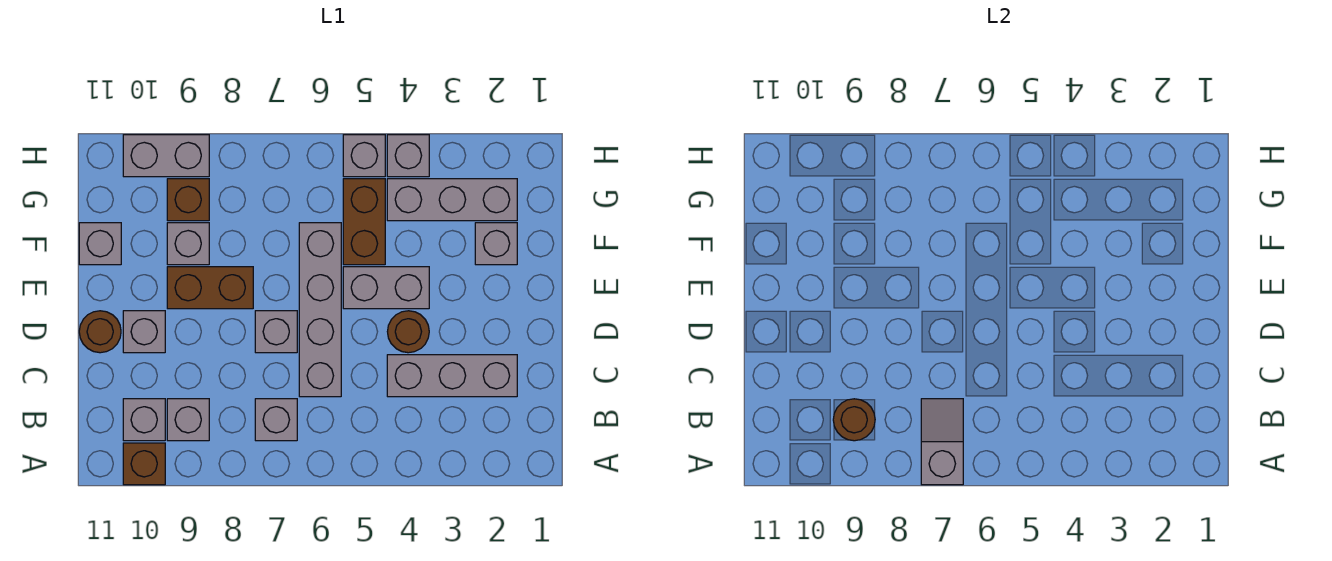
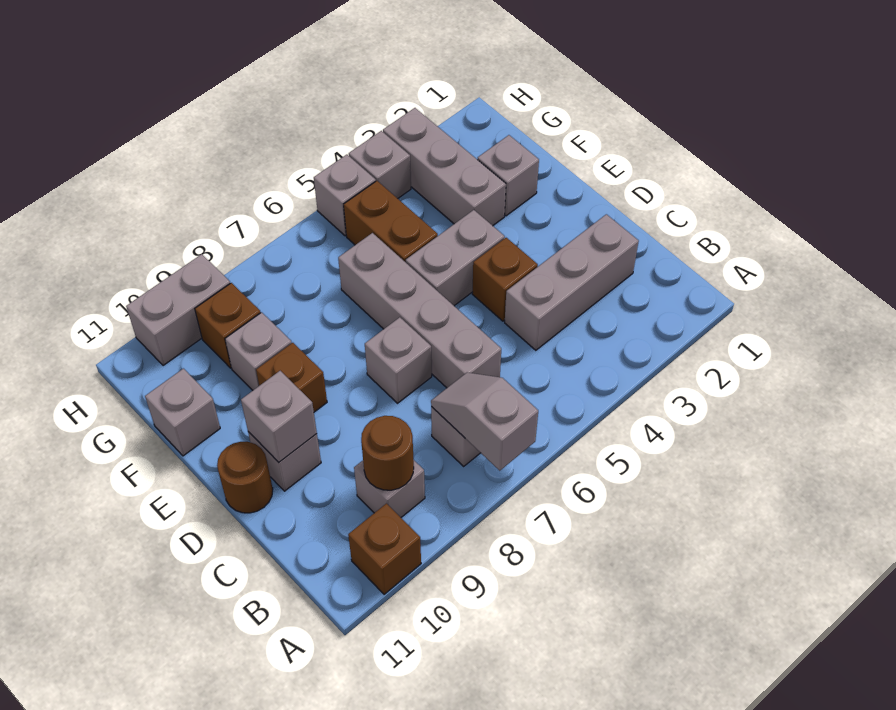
grey 1x1 brick [123,399,165,441] -> grey 1x1 brick moved to [241,371,317,462]
brown 1x1 round brick [387,311,429,353] -> brown 1x1 brick [472,238,538,321]
brown 1x2 brick [167,267,253,309] -> brown 1x1 brick [256,343,327,412]
grey 1x3 brick [387,179,517,221] -> grey 1x3 brick turned to [383,108,506,226]

